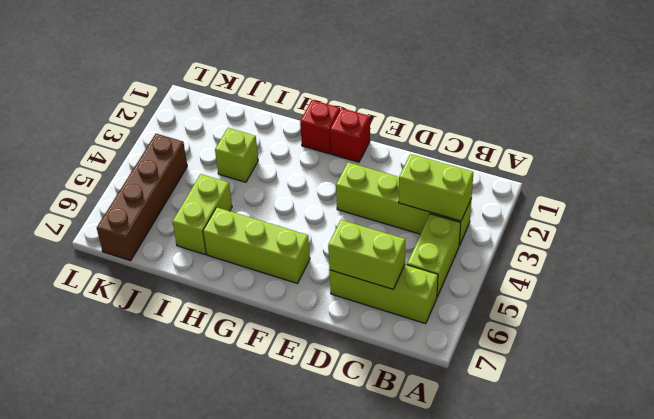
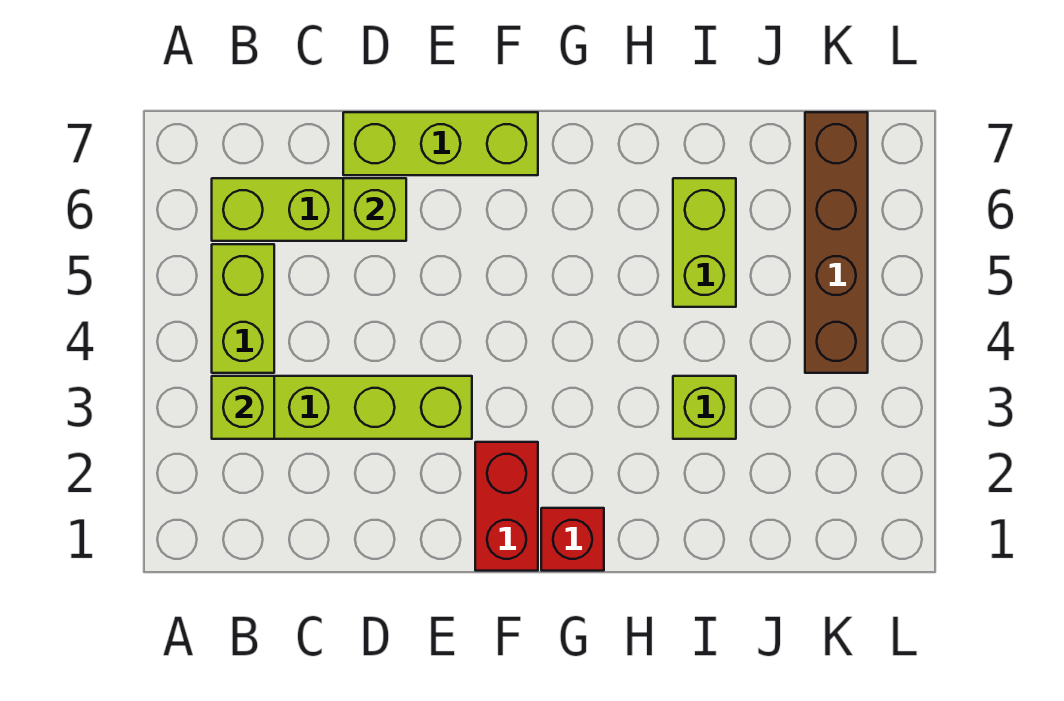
lime 1x2 brick [399,154,473,221] -> lime 1x1 brick [212,376,274,439]
lime 1x2 brick [328,220,405,289] -> lime 1x1 brick [343,178,406,241]
red 1x1 brick [330,108,370,162] -> red 1x2 brick [475,442,538,571]
lime 1x3 brick [203,208,310,283] -> lime 1x3 brick moved to [343,112,538,175]

